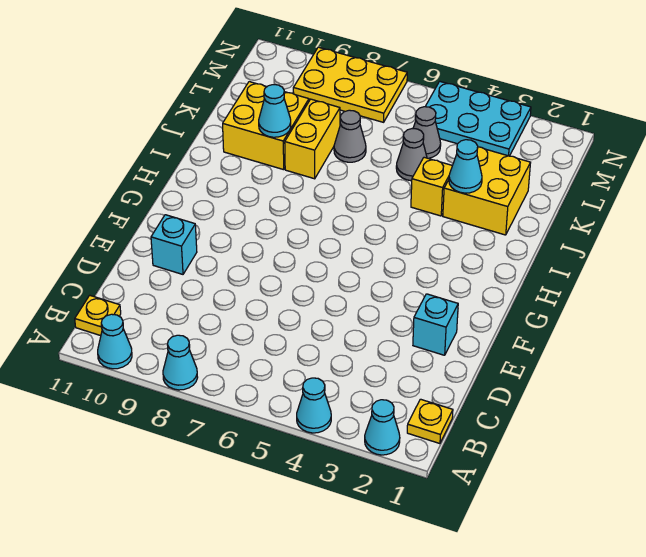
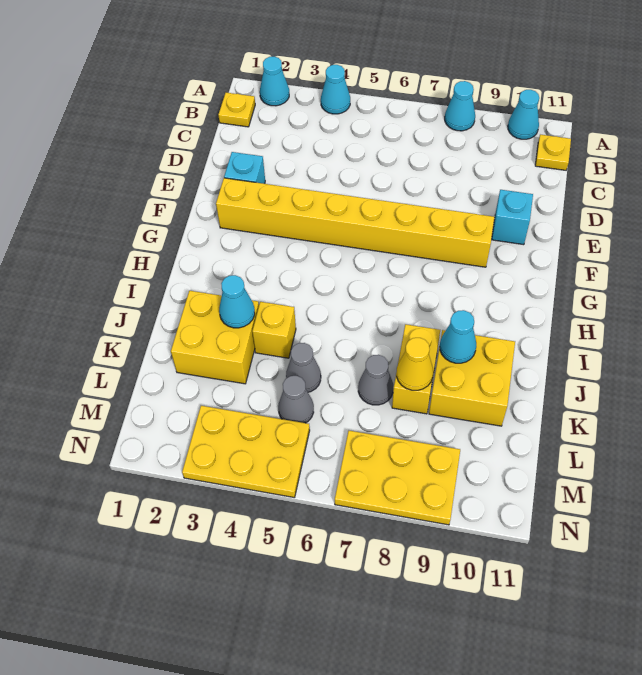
none -> yellow 1x8 brick [216,178,495,267]
none -> yellow 1x1 cone [397,338,433,390]
cyan 2x3 plate [425,81,531,156] -> yellow 2x3 plate [182,406,310,498]

